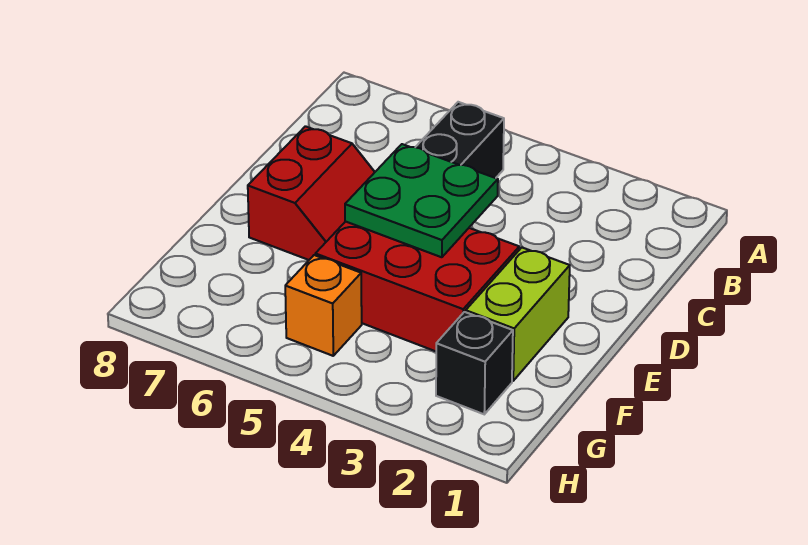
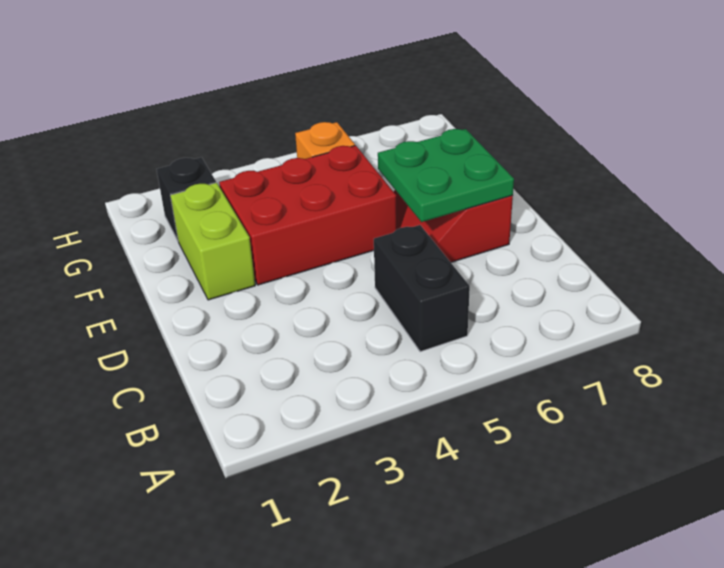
green 2x2 plate [345,144,498,257] -> green 2x2 plate moved to [378,129,514,222]

